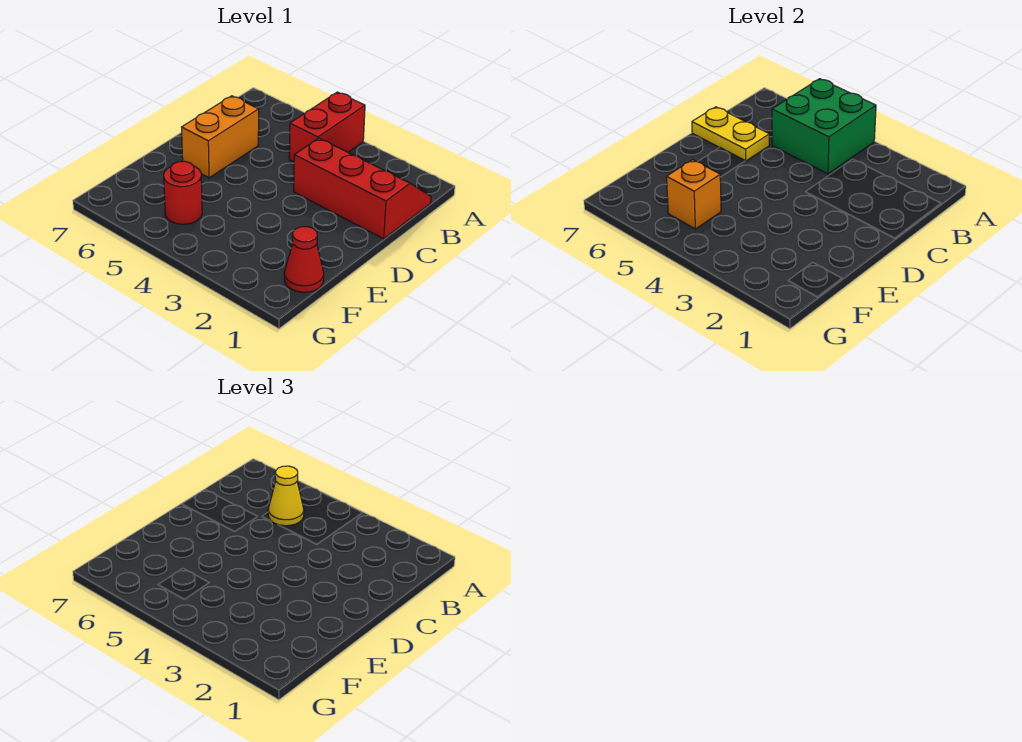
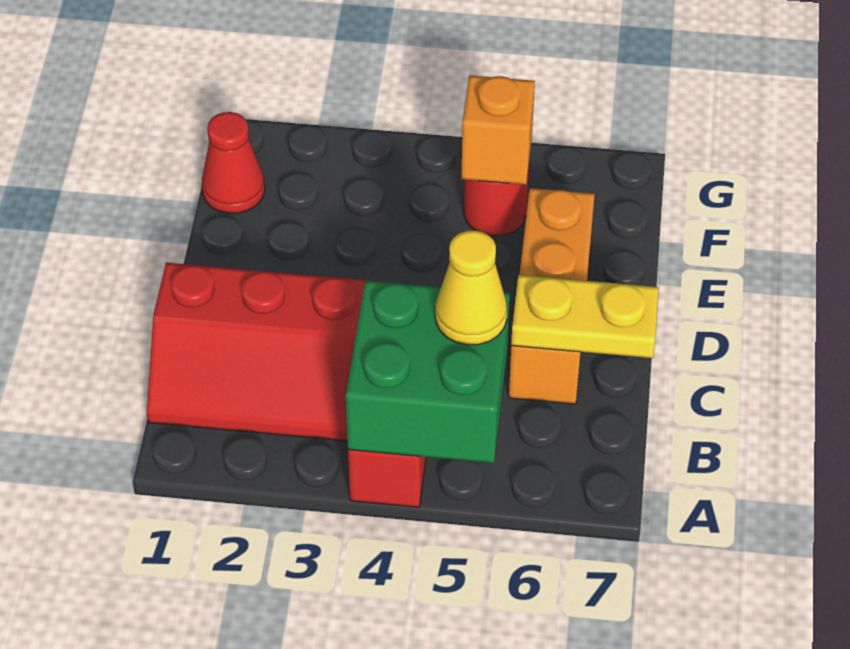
orange 1x2 brick [182,96,259,178] -> orange 1x3 brick [509,188,595,404]

